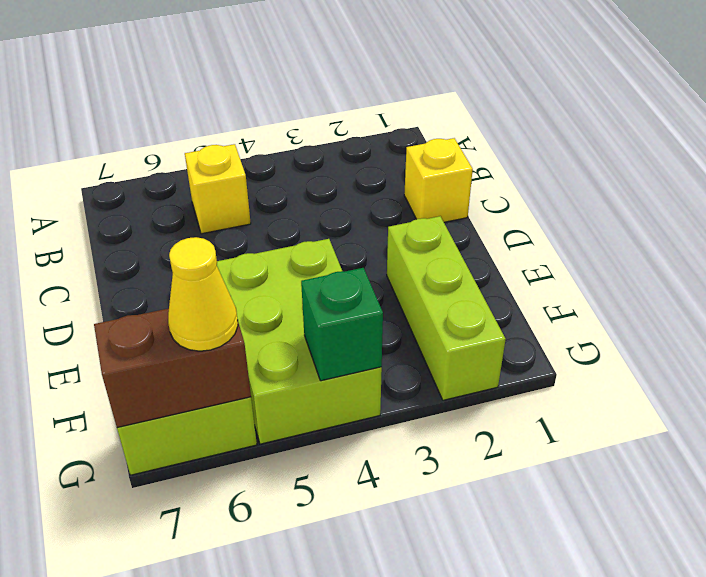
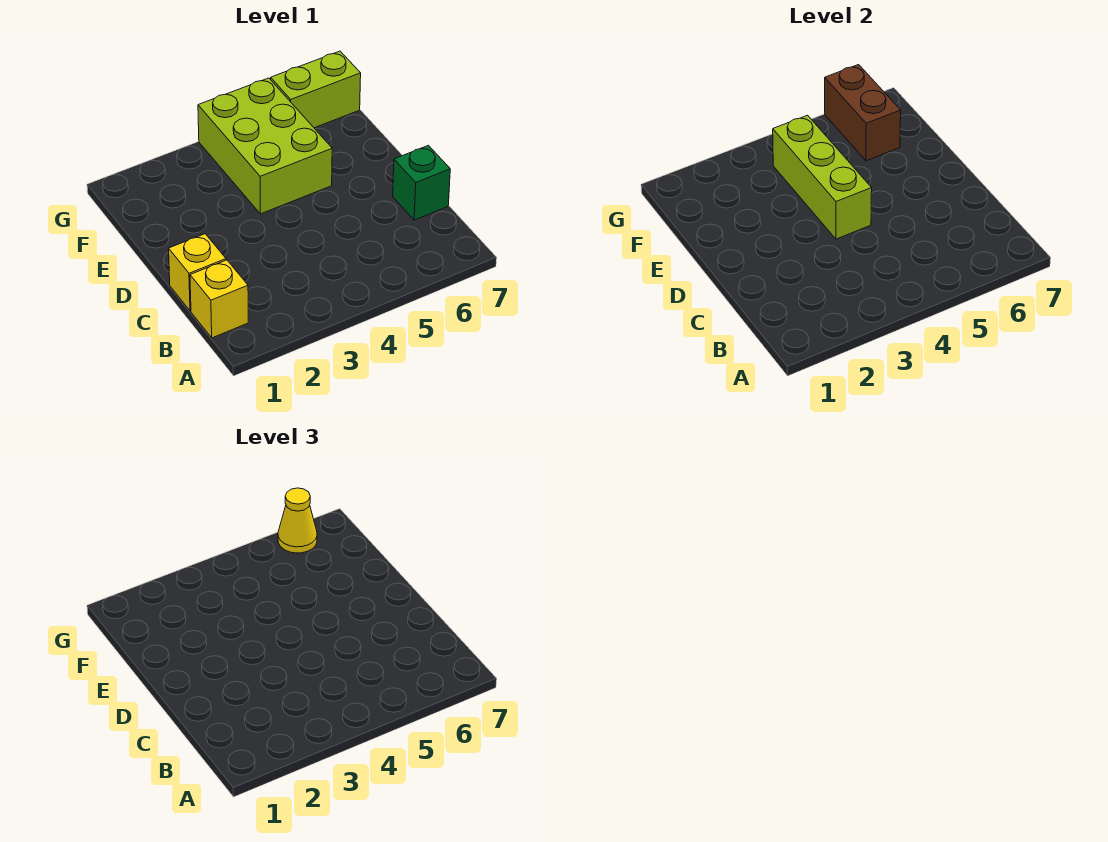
yellow 1x1 brick [185,144,251,234] -> yellow 1x1 brick moved to [190,260,248,338]
lime 1x3 brick [387,216,506,400] -> lime 1x3 brick moved to [773,115,872,239]
green 1x1 brick [301,268,383,381] -> green 1x1 brick moved to [393,145,450,220]
brown 1x2 brick [94,308,251,428] -> brown 1x2 brick turned to [825,65,901,161]

